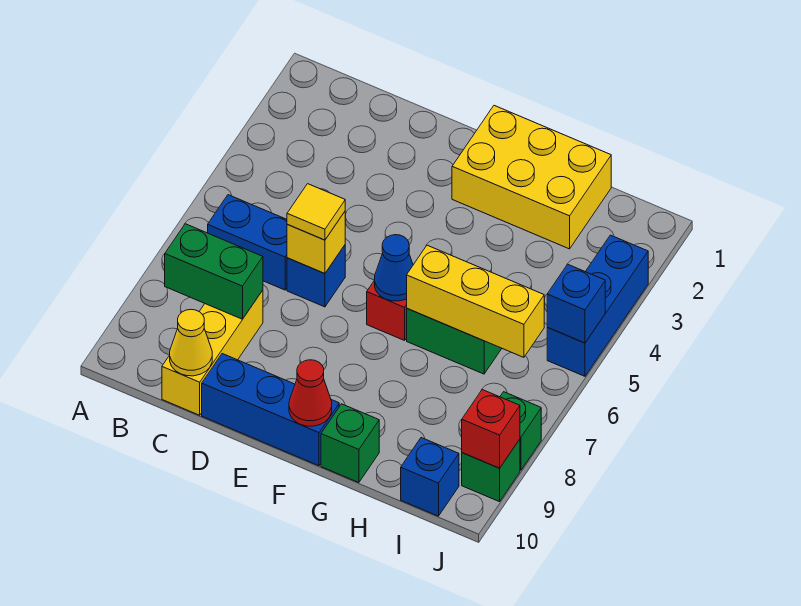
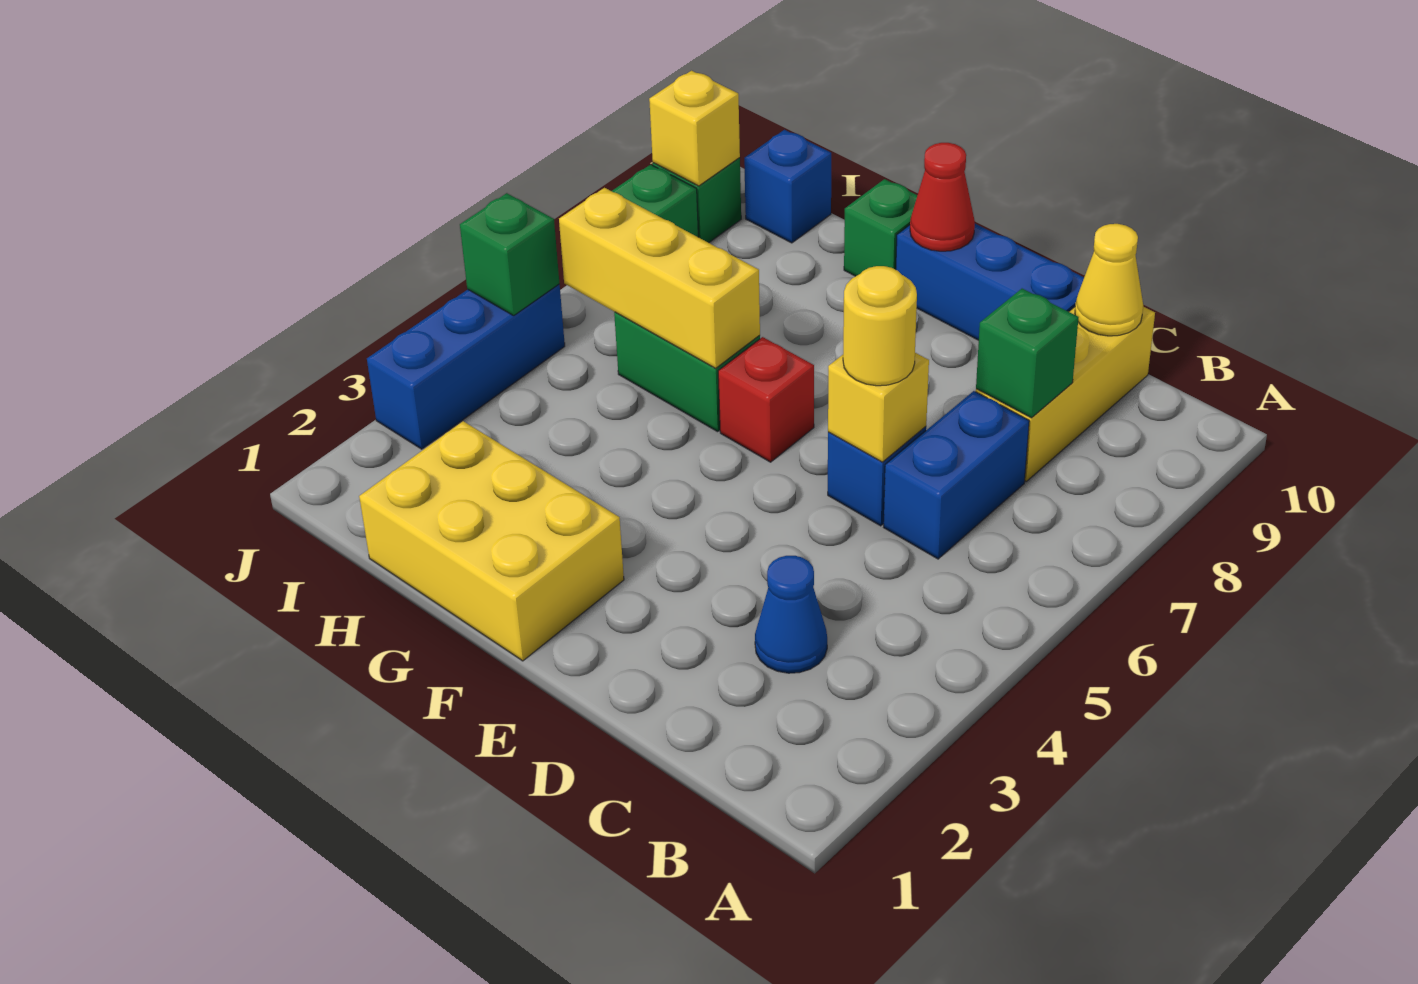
blue 1x2 brick [208,195,287,290] -> blue 1x2 brick turned to [884,391,1029,559]
green 1x2 brick [165,224,263,319] -> green 1x1 brick [976,289,1079,418]
yellow 1x1 tile [287,184,345,240] -> yellow 1x1 round brick [843,266,917,386]
blue 1x1 cone [375,235,413,301] -> blue 1x1 cone moved to [755,556,827,673]
blue 1x1 brick [547,264,605,343] -> green 1x1 brick [460,193,559,316]
red 1x1 brick [462,390,520,468] -> yellow 1x1 brick [649,71,740,186]

